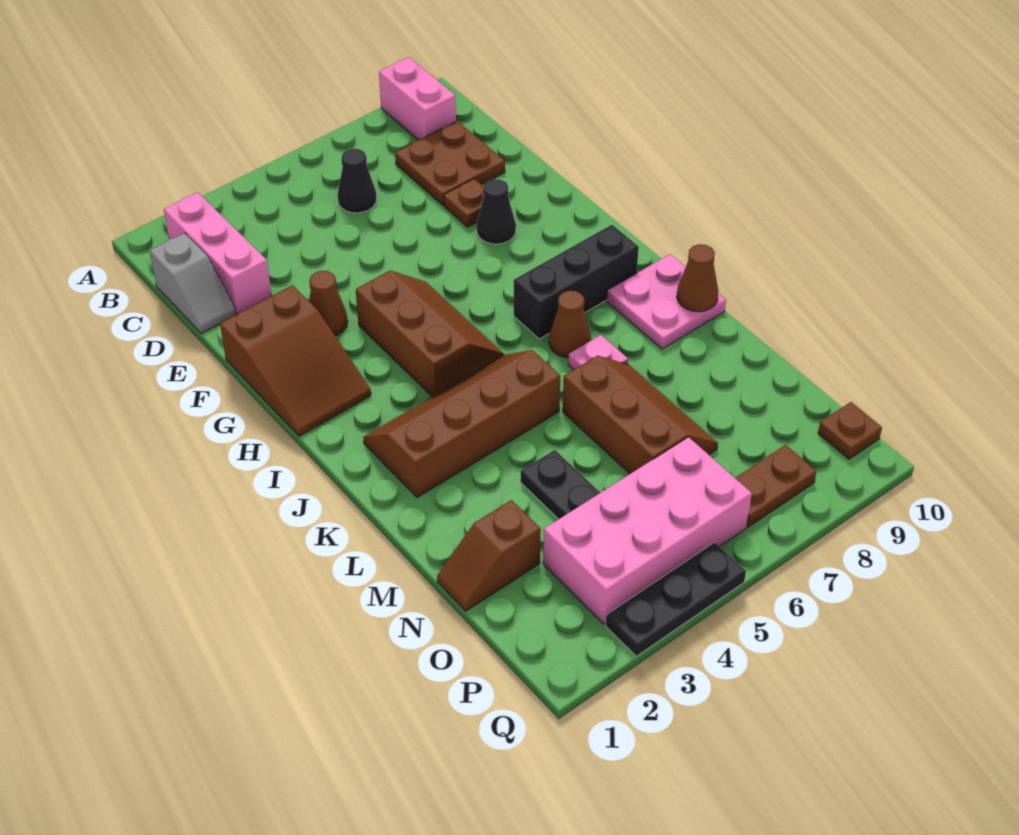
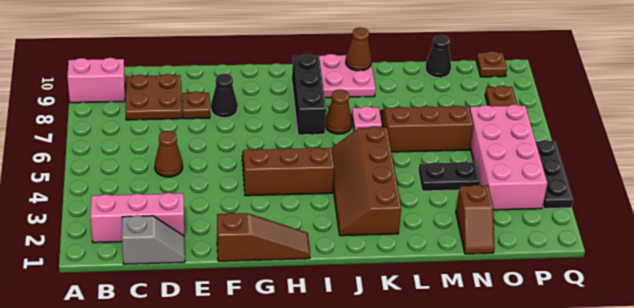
black 1x1 cone [337,149,377,213] -> black 1x1 cone moved to [425,35,451,78]
brown 2x3 slope [220,285,371,436] -> brown 1x3 slope [217,213,310,261]
brown 1x1 cone [309,271,348,336] -> brown 1x1 cone moved to [155,131,183,177]

